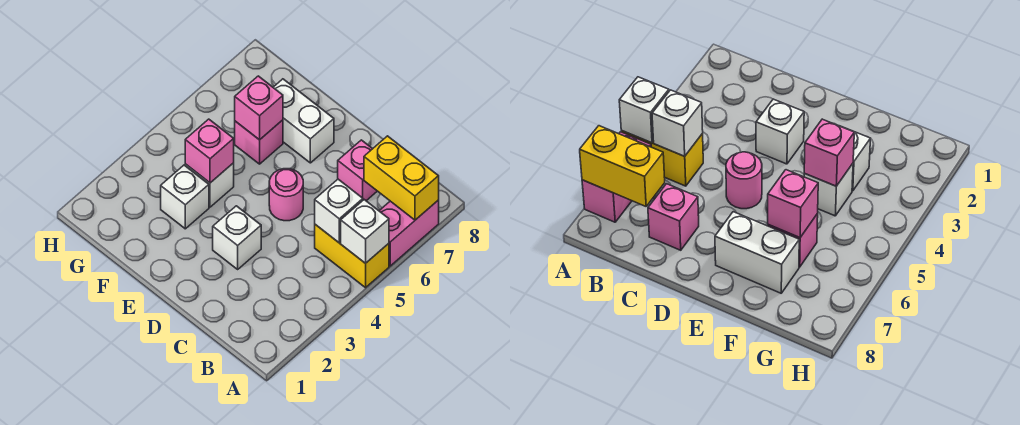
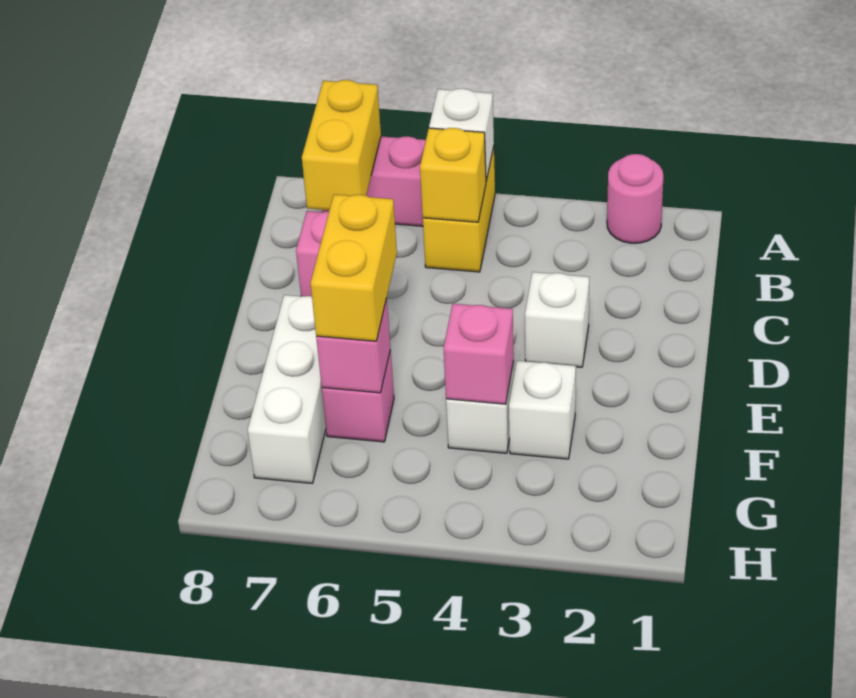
white 1x1 brick [315,179,363,243] -> yellow 1x1 brick [420,128,486,222]
pink 1x1 round brick [269,169,303,221] -> pink 1x1 round brick moved to [607,154,663,243]
none -> yellow 1x2 brick [311,194,397,341]
white 1x2 brick [273,79,334,163] -> white 1x3 brick [248,295,326,483]

